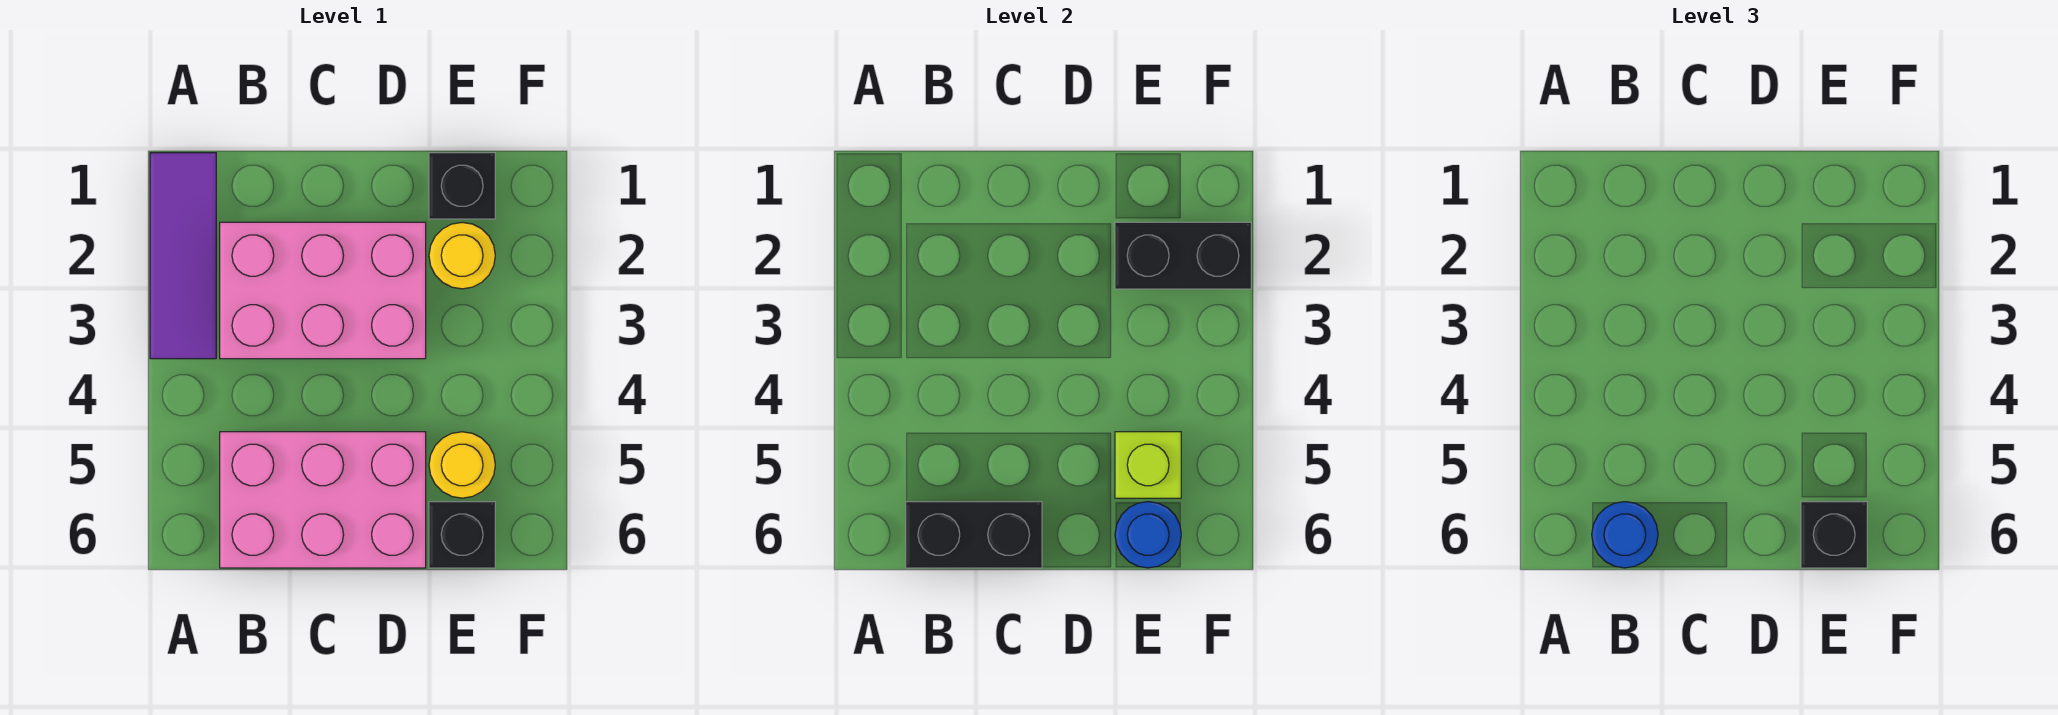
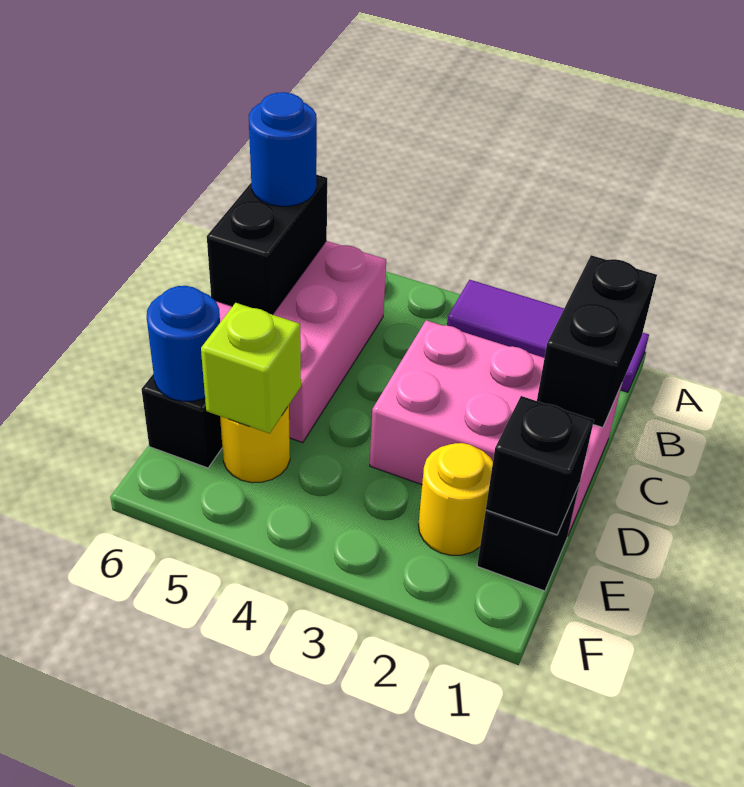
pink 2x3 brick [220,222,426,359] -> pink 2x3 brick turned to [370,320,622,535]
black 1x2 brick [1115,222,1251,289] -> black 1x2 brick moved to [537,255,657,428]
black 1x1 brick [1801,502,1867,568] -> black 1x1 brick moved to [486,396,594,535]

